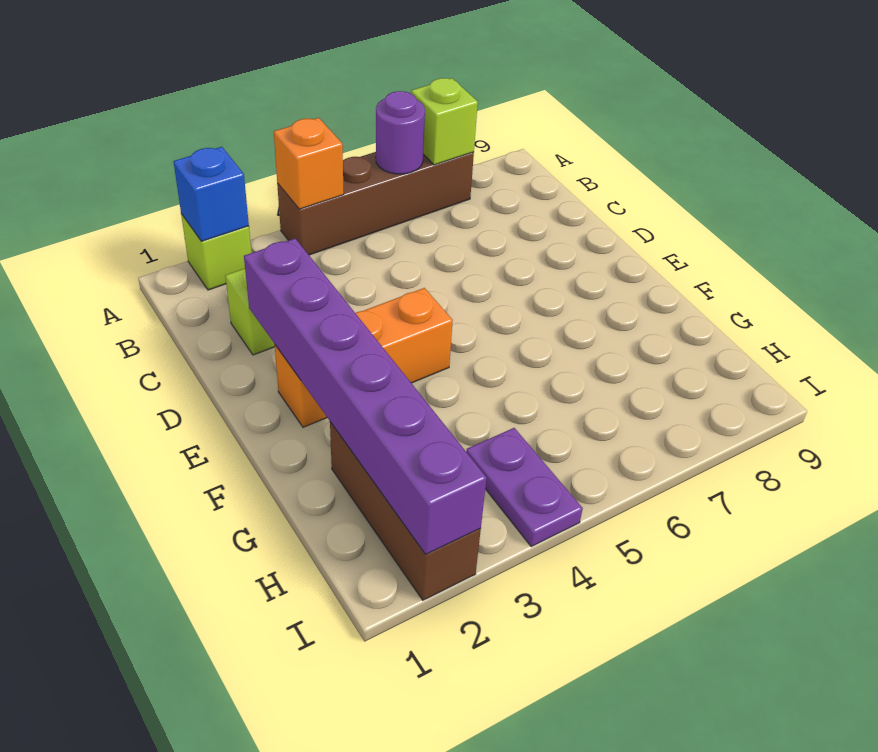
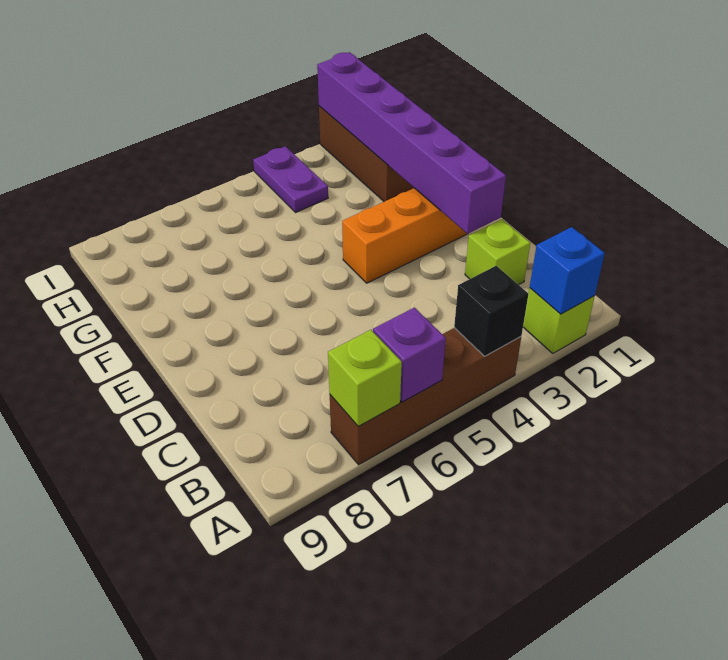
orange 1x1 brick [274,118,344,209] -> black 1x1 brick [454,266,528,356]
purple 1x1 round brick [376,91,425,174] -> purple 1x1 brick [373,308,446,402]

